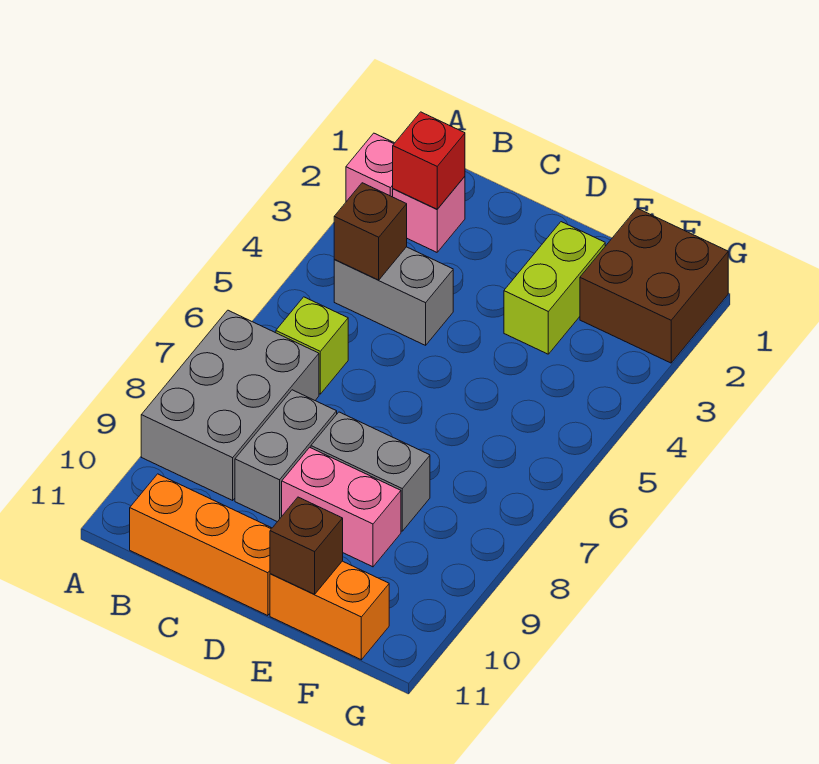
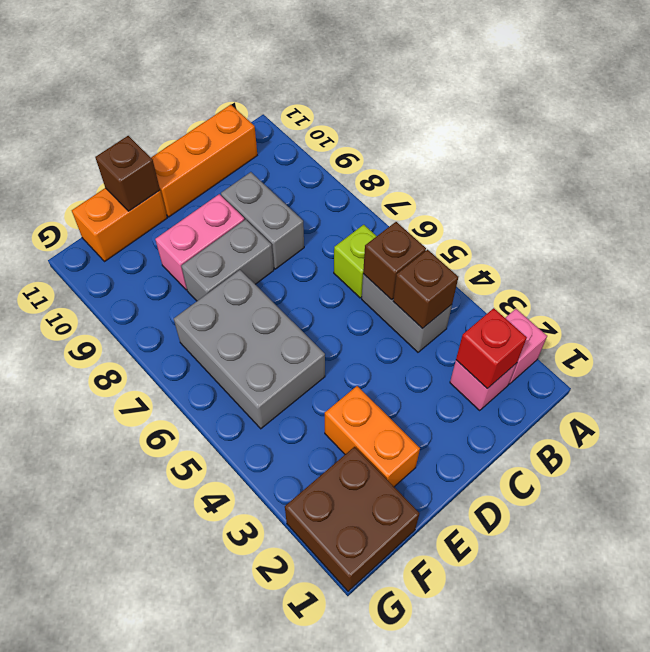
grey 2x3 brick [141,310,319,500] -> grey 2x3 brick moved to [174,270,325,429]
grey 1x2 brick [334,247,453,345] -> grey 1x2 brick turned to [362,274,452,352]
none -> brown 1x1 brick [363,222,426,300]
lime 1x2 brick [504,222,605,354] -> orange 1x2 brick [325,386,420,487]

